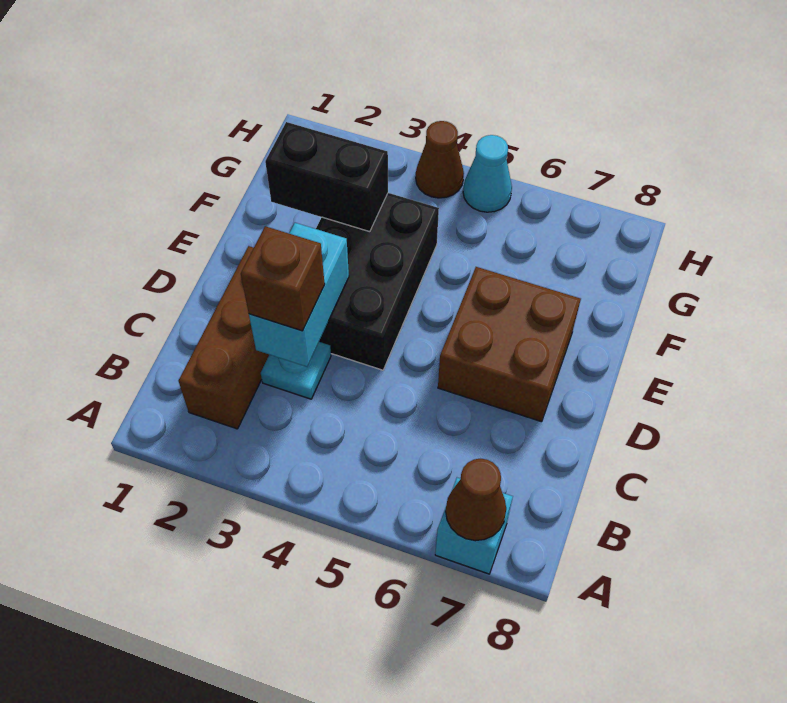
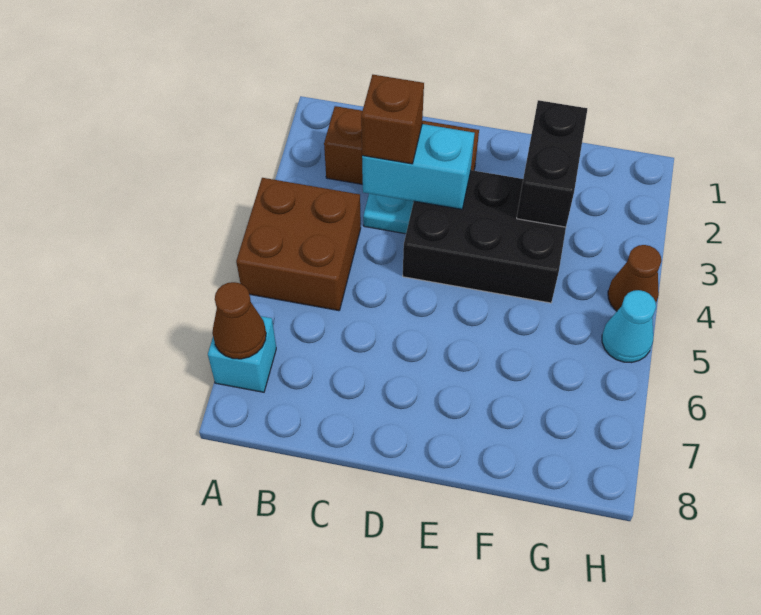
brown 2x2 brick [438,267,581,422] -> brown 2x2 brick moved to [236,178,361,311]

